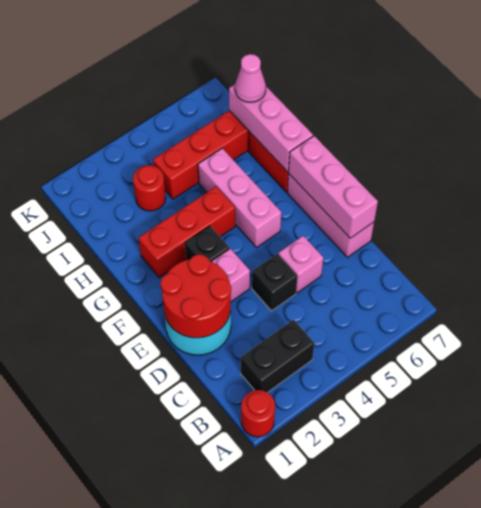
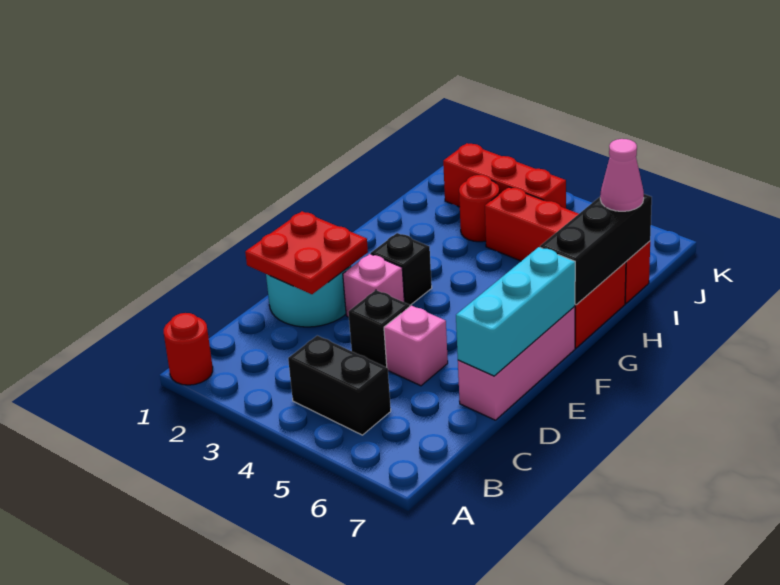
black 1x2 brick [241,320,314,393] -> black 1x2 brick moved to [288,336,391,435]
red 2x2 round brick [161,254,231,338] -> red 2x2 plate [245,211,368,294]
pink 1x3 brick [288,136,378,238] -> cyan 1x3 brick [456,247,575,376]
pink 1x3 brick [198,148,281,248] -> none
red 1x3 brick [138,186,235,278] -> red 1x3 brick moved to [443,143,566,209]
pink 1x3 brick [229,84,313,172] -> black 1x3 brick [540,194,652,305]

